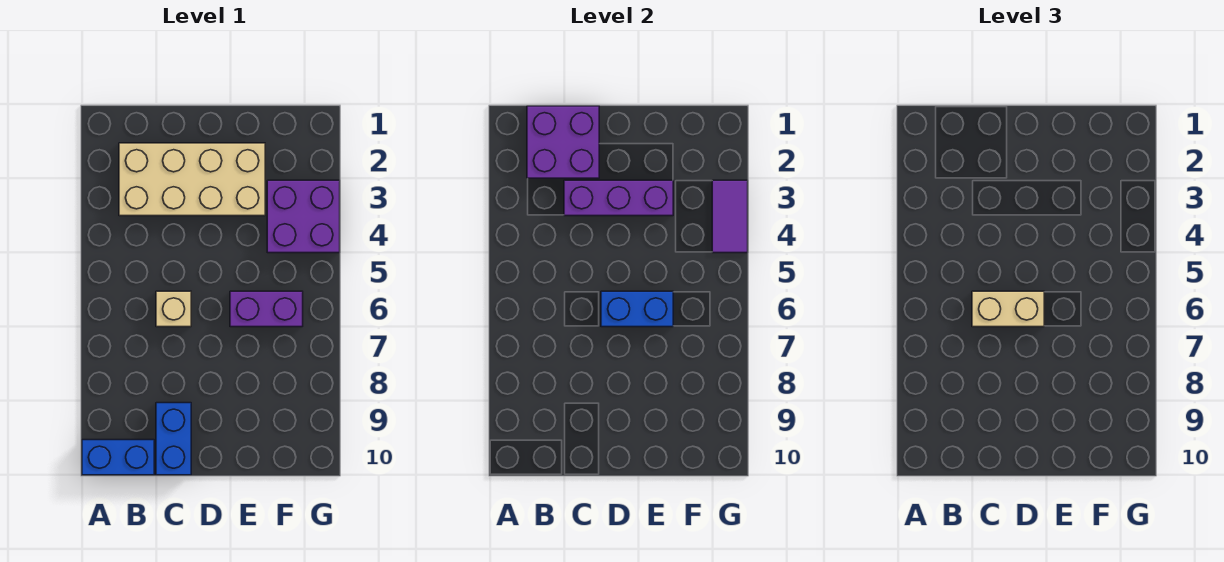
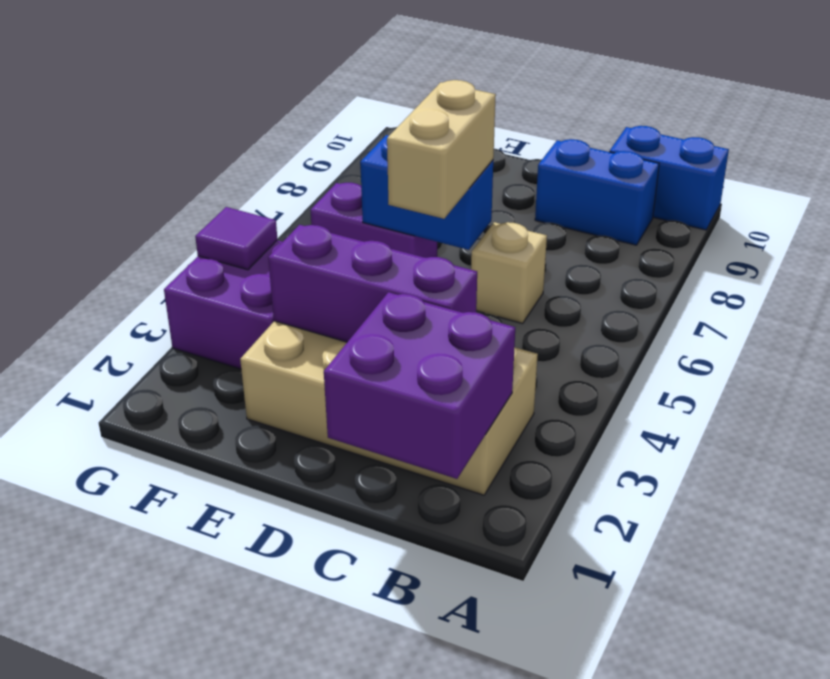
tan 1x2 brick [972,291,1044,327] -> tan 1x2 brick turned to [387,80,496,219]
blue 1x2 brick [156,403,191,475] -> blue 1x2 brick turned to [535,139,659,245]
purple 1x2 tile [712,180,748,253] -> purple 1x1 tile [195,207,277,270]

